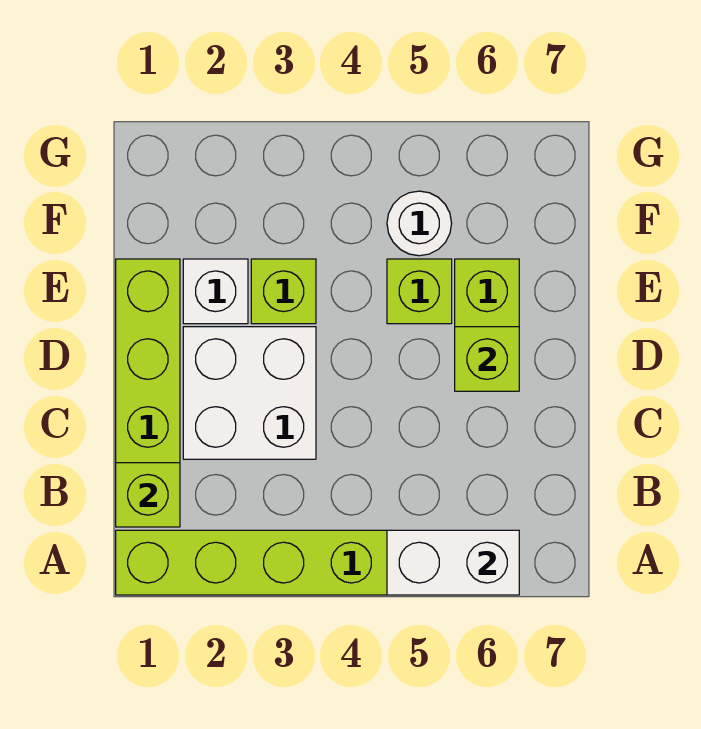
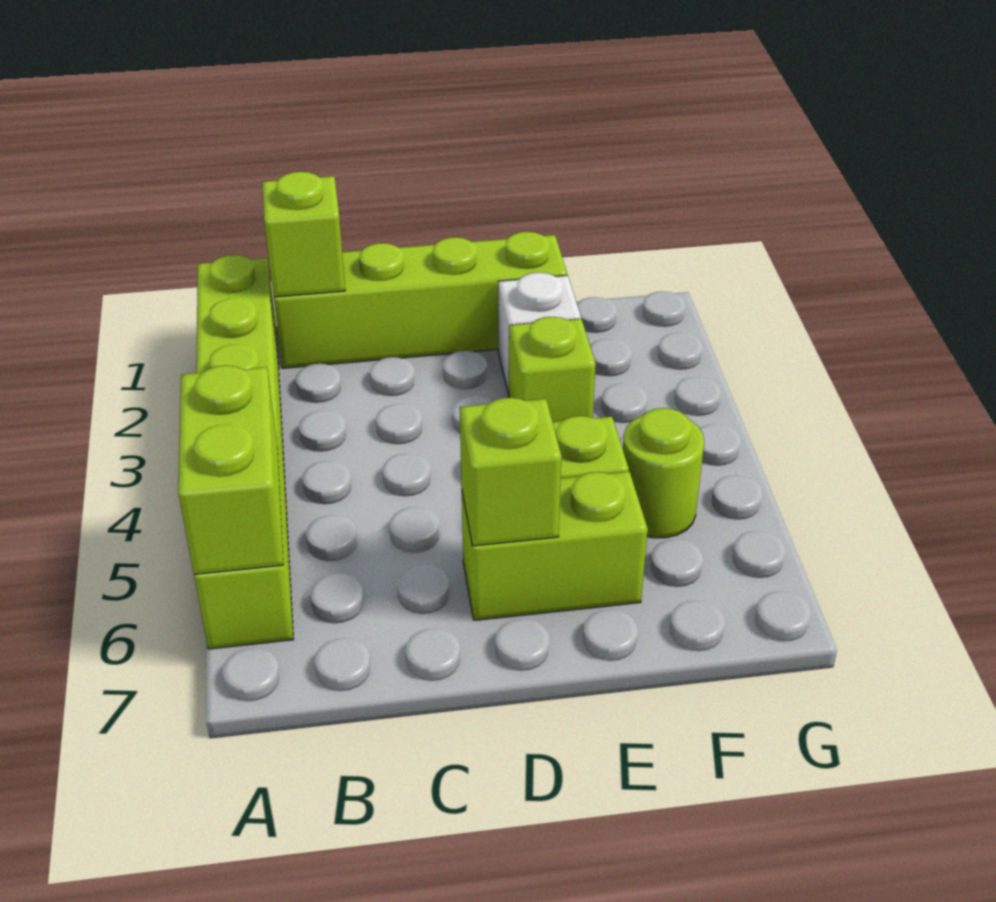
white 1x2 brick [387,530,519,595] -> lime 1x2 brick [178,365,283,574]
white 2x2 brick [183,327,316,459] -> none
white 1x1 round brick [387,191,452,256] -> lime 1x1 round brick [623,408,704,538]

